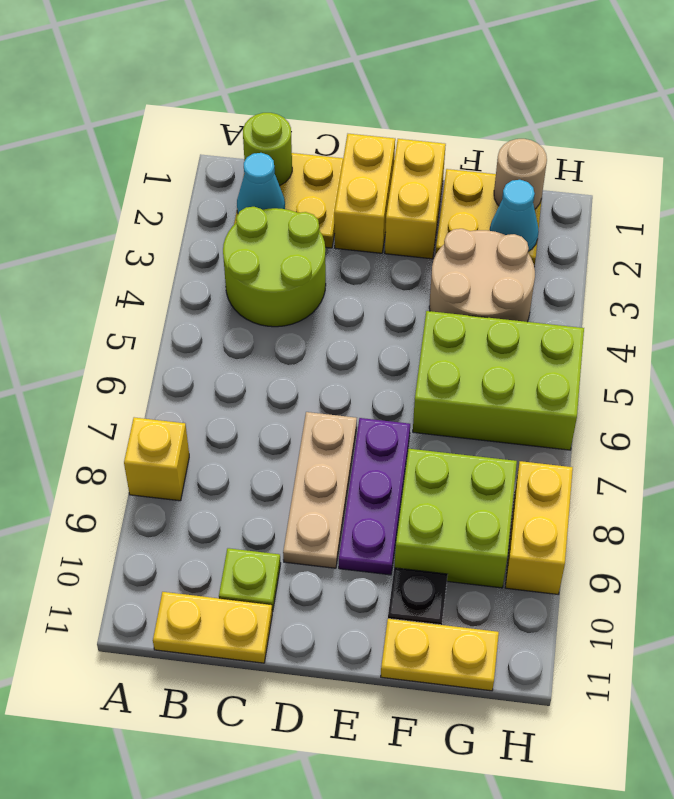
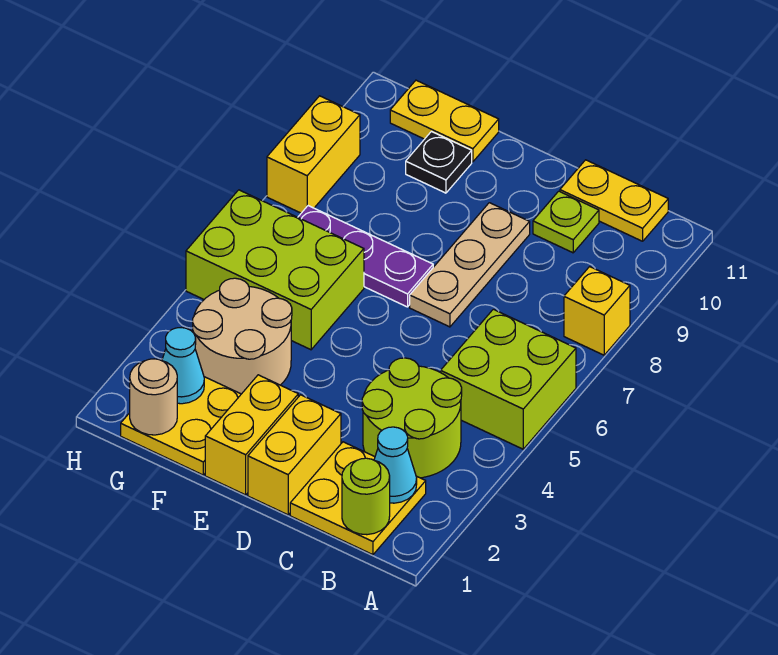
purple 1x3 plate [339,418,410,575] -> purple 1x3 plate turned to [298,206,433,307]
lime 2x2 brick [394,449,517,588] -> lime 2x2 brick moved to [441,309,576,449]

